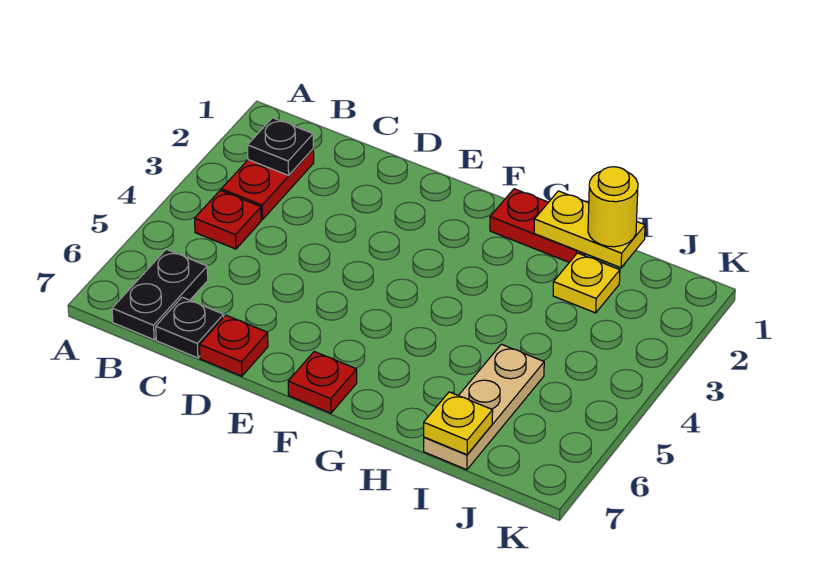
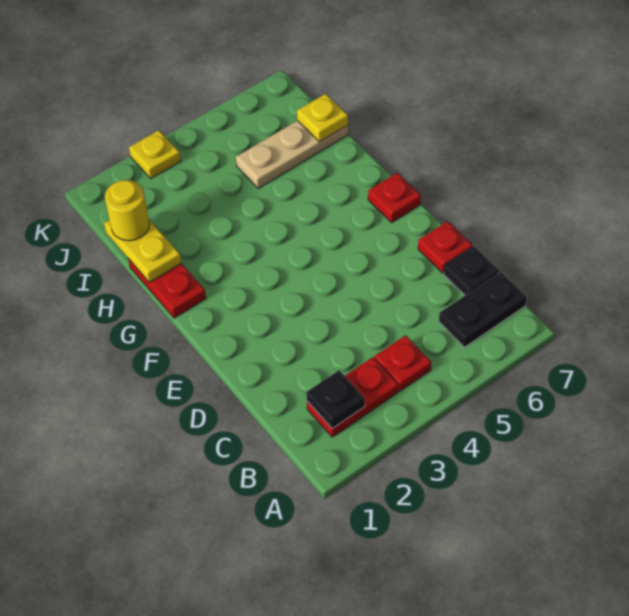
yellow 1x1 plate [553,253,620,313] -> yellow 1x1 plate moved to [129,130,181,178]

